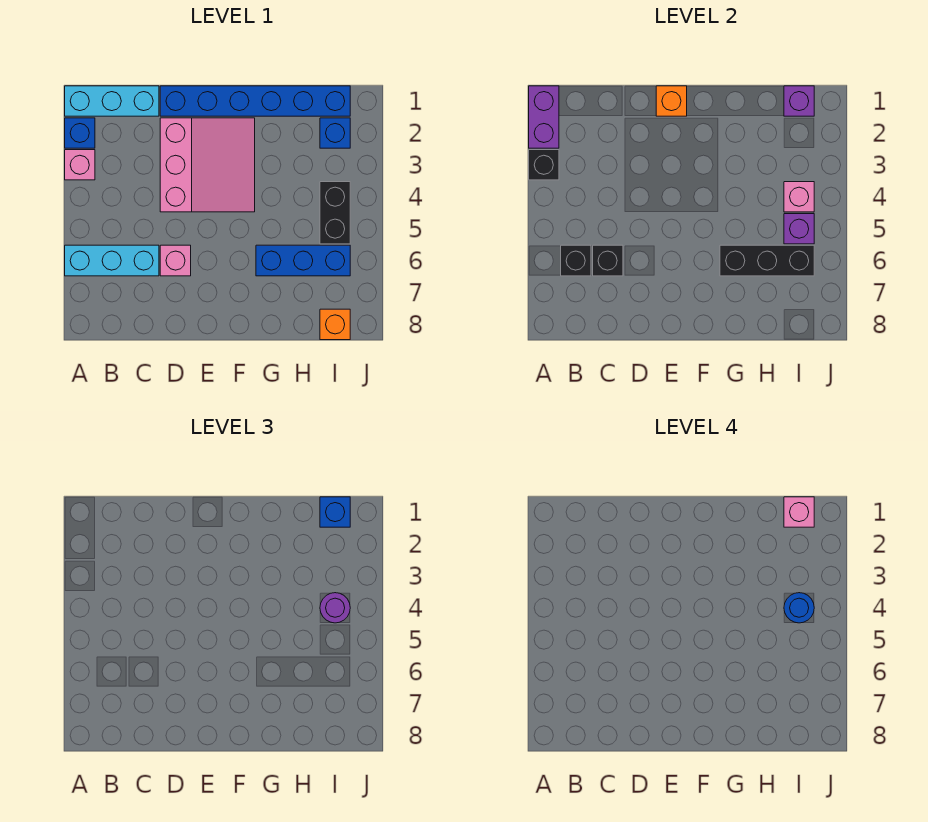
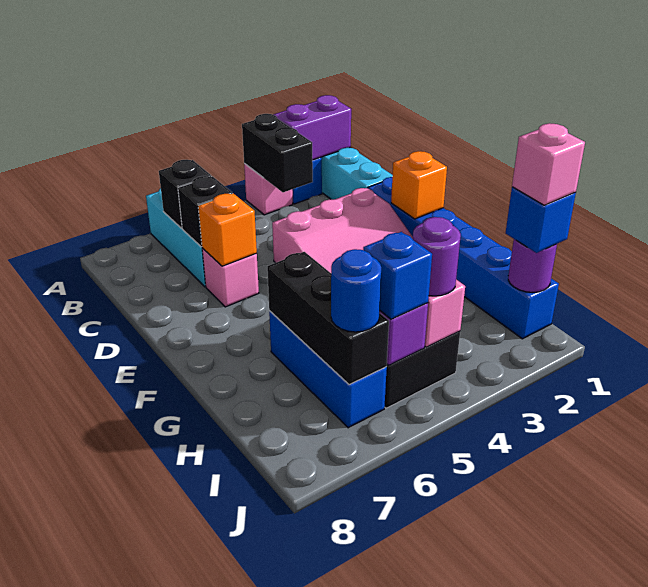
black 1x1 brick [529,150,559,180] -> black 1x2 brick [242,114,313,192]
purple 1x1 brick [784,86,814,116] -> purple 1x1 round brick [508,239,557,293]
blue 1x1 brick [320,118,350,148] -> blue 1x1 brick moved to [363,232,432,319]
blue 1x1 round brick [784,593,814,623] -> blue 1x1 round brick moved to [331,249,381,332]
orange 1x1 brick [320,309,350,340] -> orange 1x1 brick moved to [198,193,257,266]

